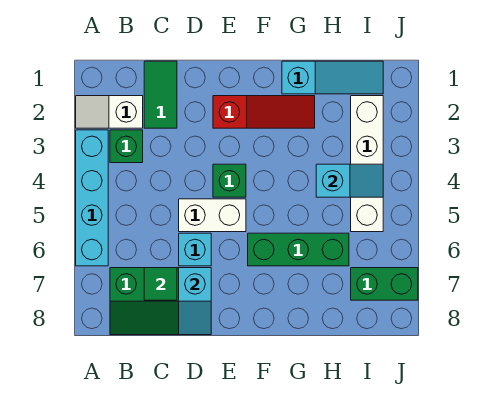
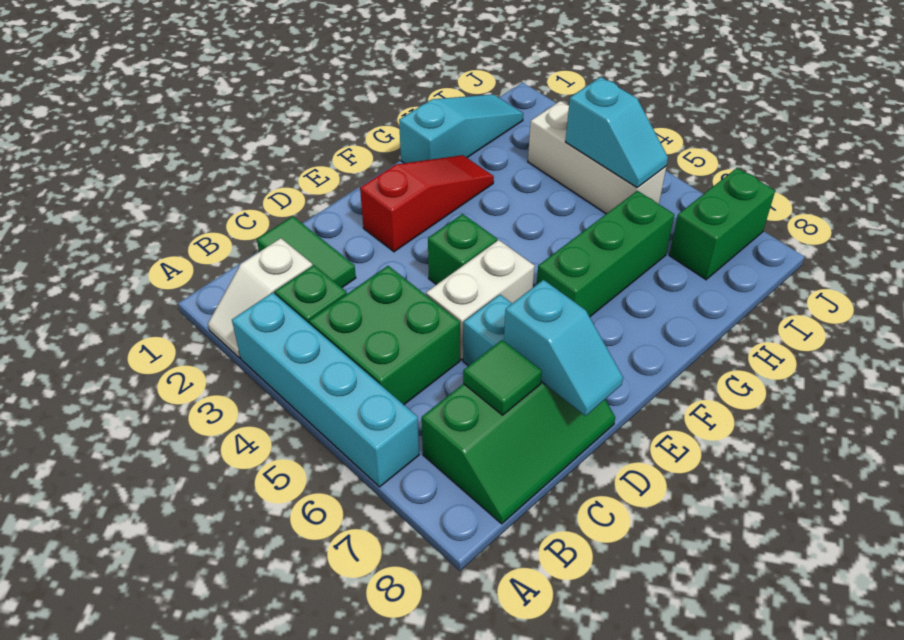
none -> green 2x2 brick [309,266,460,405]
cyan 1x2 slope [316,164,383,197] -> cyan 1x2 slope turned to [565,77,668,188]
white 1x4 brick [351,96,383,232] -> white 1x3 brick [528,101,667,214]

